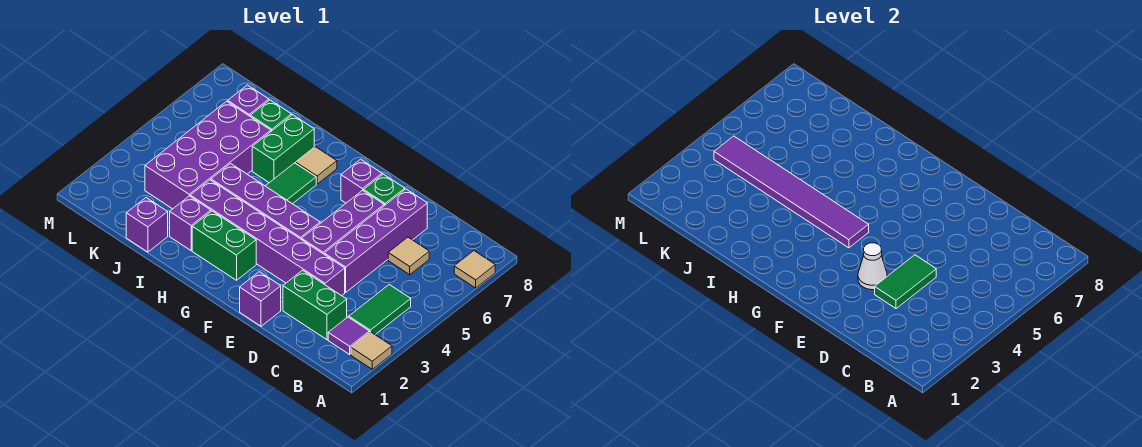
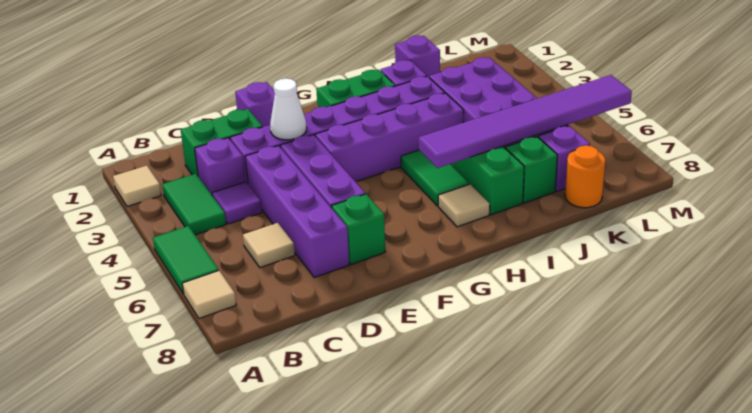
purple 1x1 tile [328,317,369,354] -> purple 1x1 tile moved to [212,182,262,224]
green 1x2 tile [875,255,936,309] -> green 1x2 tile moved to [153,226,219,294]
purple 1x1 brick [341,159,382,203] -> purple 1x1 brick moved to [195,138,245,196]
purple 1x6 tile [714,136,869,248] -> purple 1x6 tile moved to [419,75,632,168]
none -> orange 1x1 round brick [565,145,605,208]

